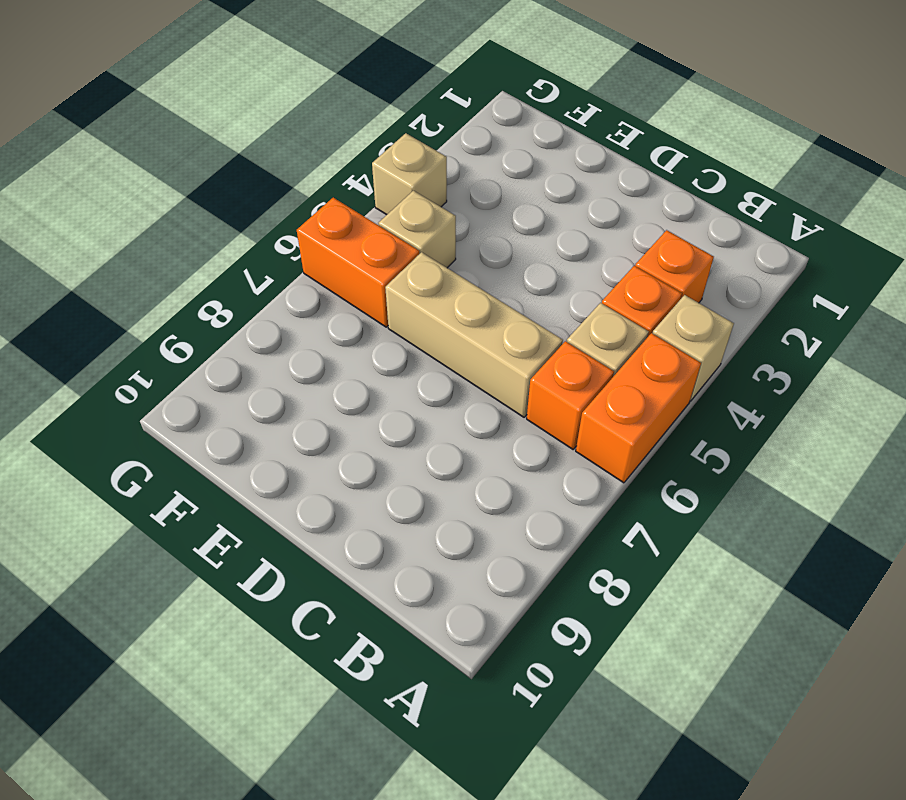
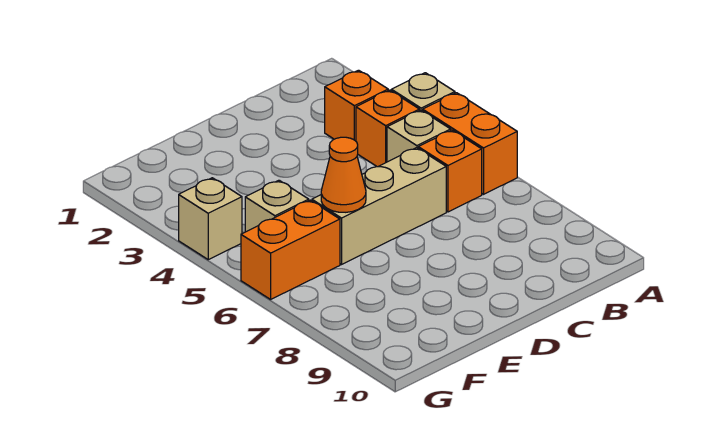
none -> orange 1x1 cone [321,137,366,212]

